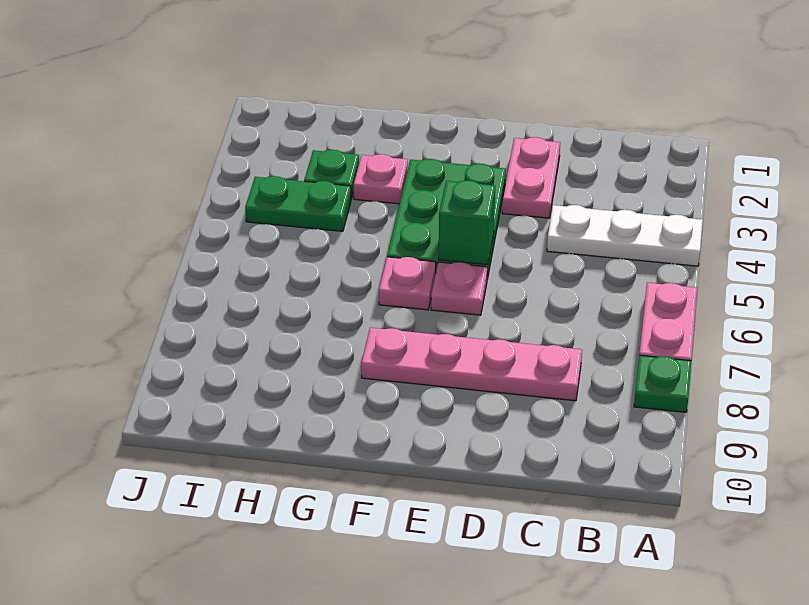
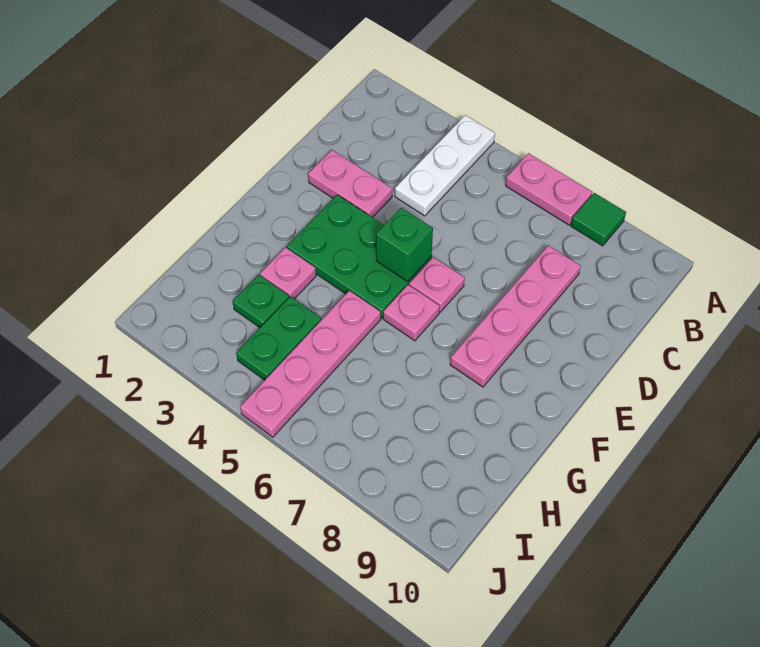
green 1x1 plate [634,355,691,412] -> green 1x1 tile [571,193,626,246]
none -> pink 1x4 plate [240,291,381,437]

